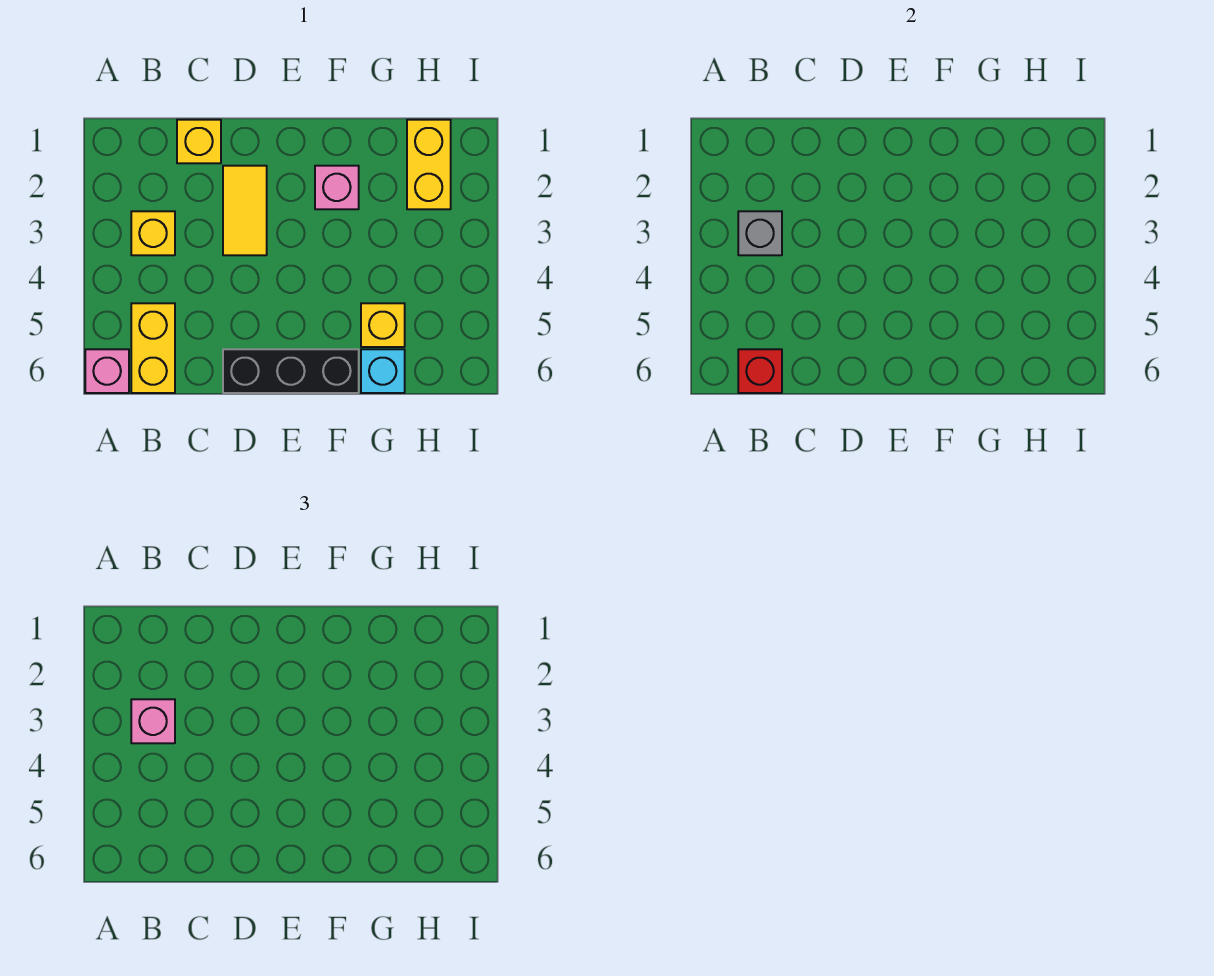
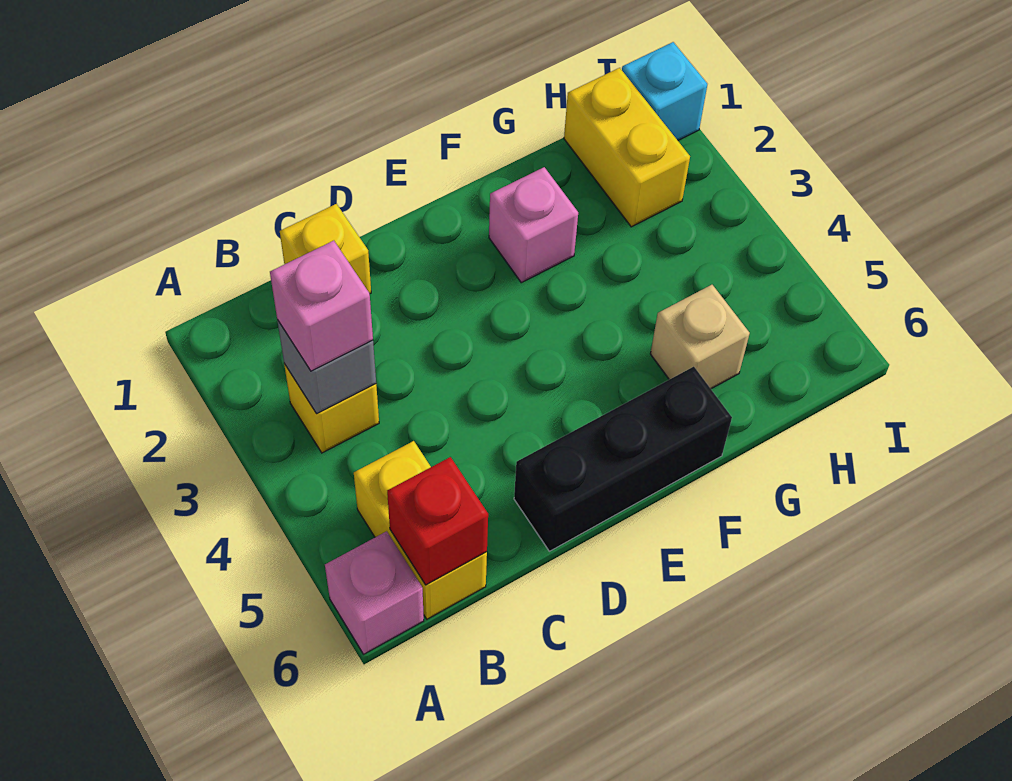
yellow 1x2 tile [223,166,267,255] -> none
yellow 1x1 brick [361,303,405,347] -> tan 1x1 brick [651,285,750,389]
cyan 1x1 brick [361,349,405,393] -> cyan 1x1 brick moved to [622,42,707,140]

